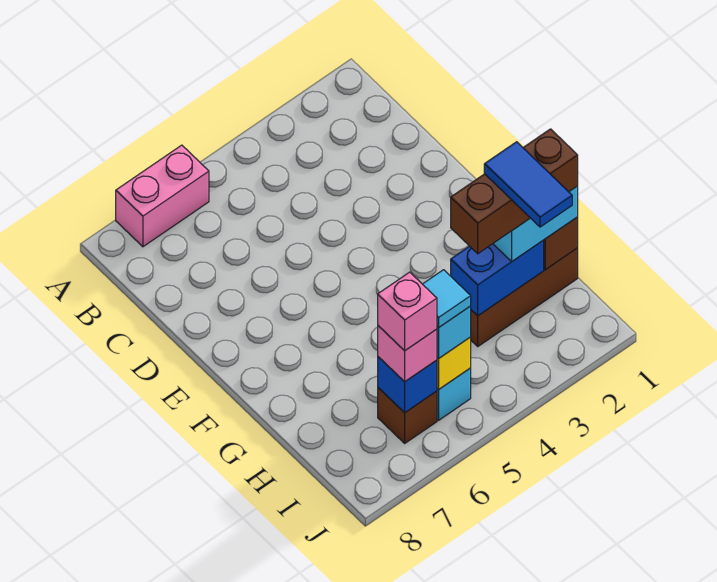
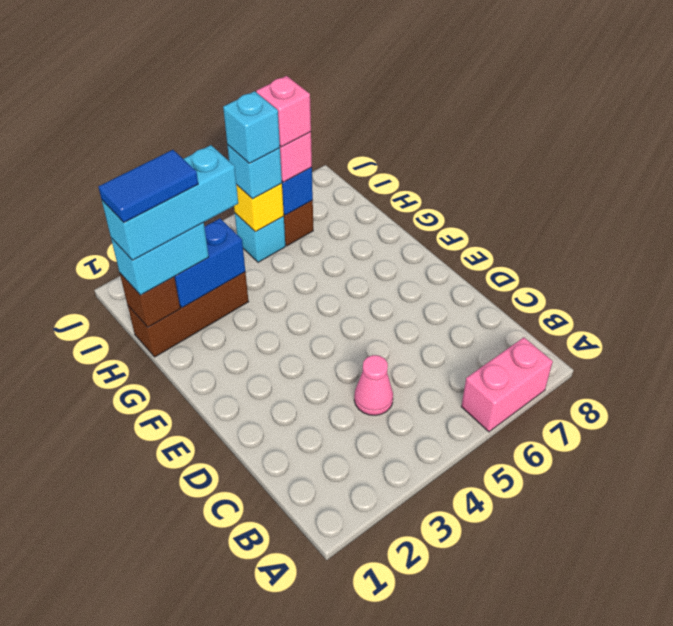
none -> pink 1x1 cone [354,355,393,415]
brown 1x3 brick [451,129,578,254] -> cyan 1x3 brick [102,145,238,260]
blue 1x2 tile [484,142,572,227] -> blue 1x2 tile turned to [98,150,198,223]
cyan 1x1 tile [423,270,471,328] -> cyan 1x1 brick [223,91,280,163]

